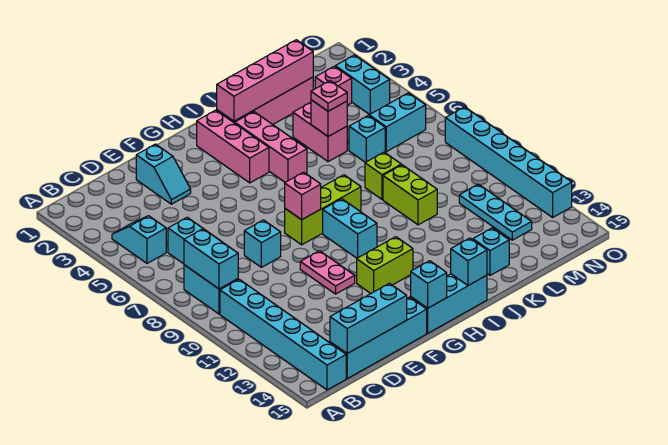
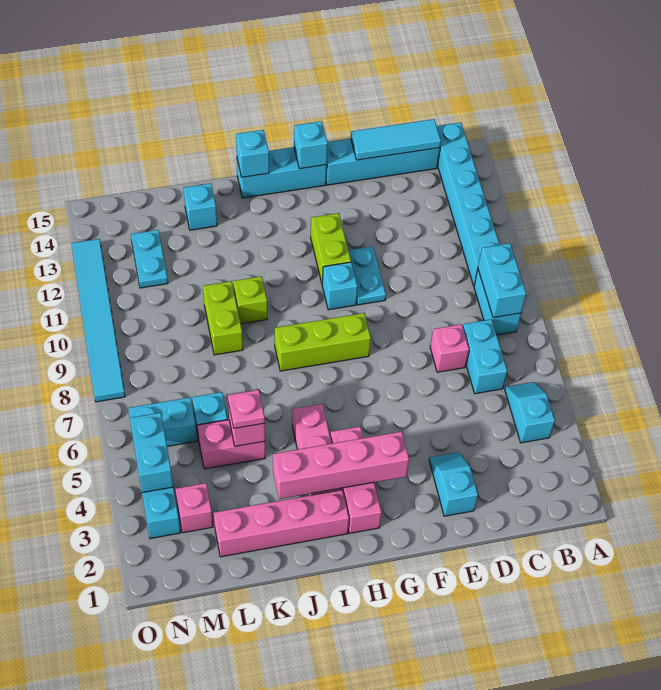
cyan 1x2 slope [112,216,166,263] -> cyan 1x2 slope turned to [505,382,555,443]
cyan 1x3 brick [330,283,407,353] -> cyan 1x3 tile [351,119,441,160]
cyan 1x1 brick [244,220,281,267] -> cyan 1x1 brick moved to [322,262,358,310]
pink 1x2 plate [300,251,355,294] -> cyan 1x2 plate [349,246,386,305]
pink 1x1 brick [285,172,321,220] -> pink 1x1 brick moved to [430,324,469,372]
lime 1x2 brick [357,237,413,293] -> lime 1x2 brick turned to [311,213,351,283]
cyan 1x2 brick [323,199,377,258] -> cyan 1x2 brick moved to [130,413,173,493]
pink 1x4 brick [217,40,313,121] -> pink 1x4 brick moved to [273,432,409,499]
pink 1x2 brick [293,102,347,162] -> pink 1x2 brick turned to [197,420,265,469]
lime 1x1 brick [365,152,401,200] -> lime 1x1 brick moved to [233,276,267,324]
cyan 1x3 plate [459,184,532,240] -> cyan 1x2 plate [131,230,168,288]
cyan 1x6 brick [445,107,572,217] -> cyan 1x6 tile [71,239,125,402]

